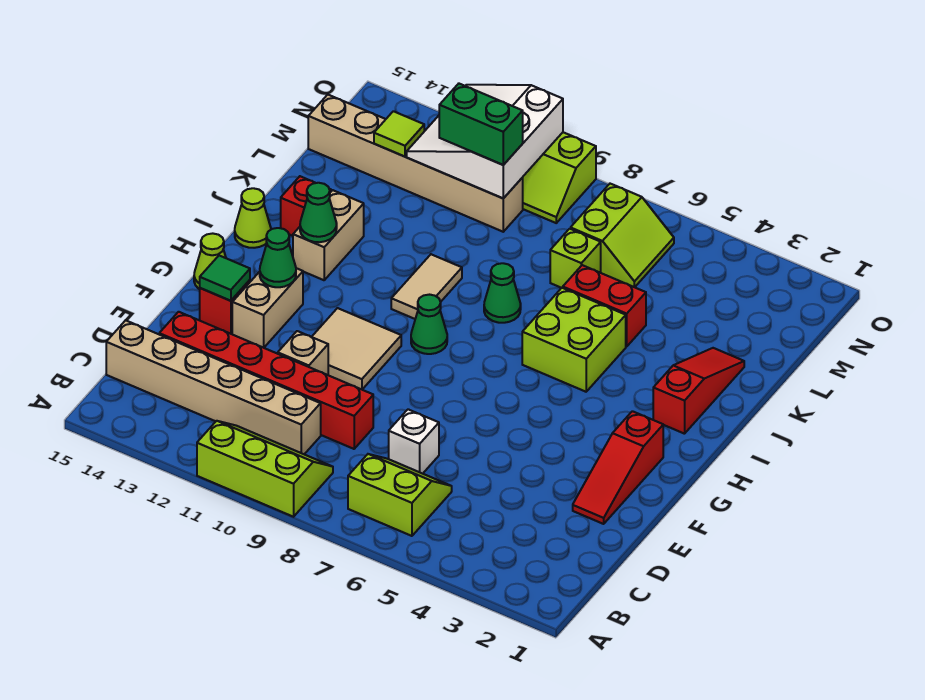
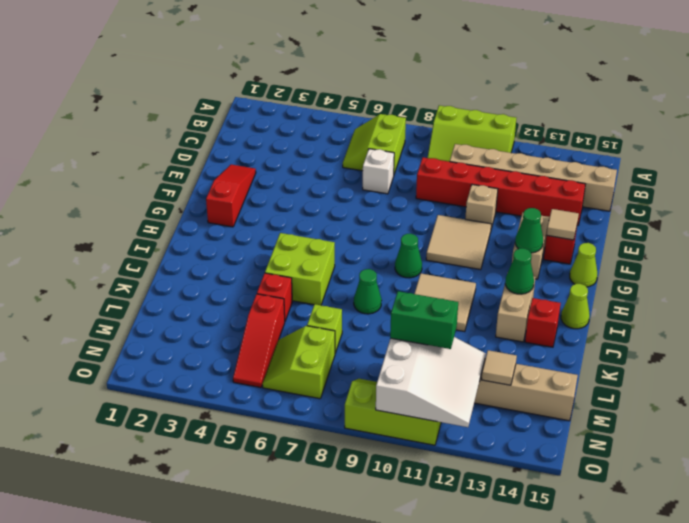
lime 2x2 slope [348,454,452,536] -> lime 2x2 slope turned to [343,114,406,174]
green 1x1 tile [200,256,250,301] -> tan 1x1 tile [547,209,579,240]
red 1x3 slope [653,348,744,434] -> red 1x3 slope moved to [233,294,285,388]
tan 1x2 tile [391,254,462,319] -> tan 2x2 tile [414,273,476,332]
red 1x2 brick [563,265,646,347] -> red 1x1 brick [257,273,292,321]
lime 1x1 tile [374,111,424,157] -> tan 1x1 tile [481,350,517,385]

